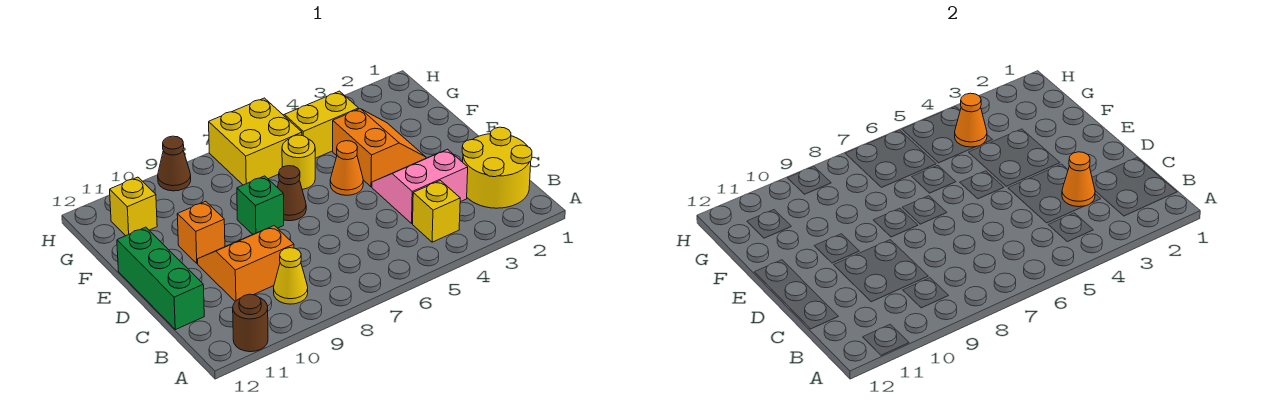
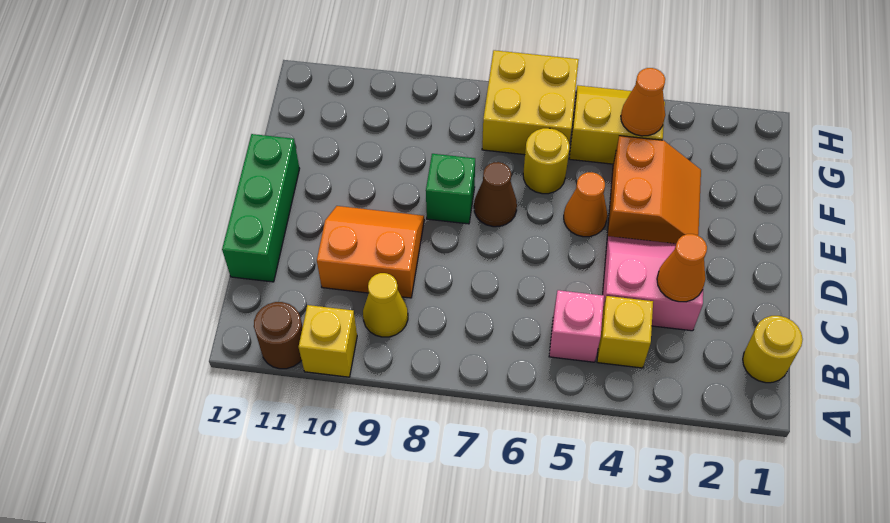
yellow 2x2 round brick [462,127,532,208] -> yellow 1x1 round brick [743,316,803,383]
none -> pink 1x1 brick [549,290,604,362]
orange 1x1 brick [177,201,225,264] -> none
yellow 1x1 brick [110,177,157,236] -> yellow 1x1 brick moved to [299,305,357,377]
brown 1x1 cone [158,136,191,191] -> none

